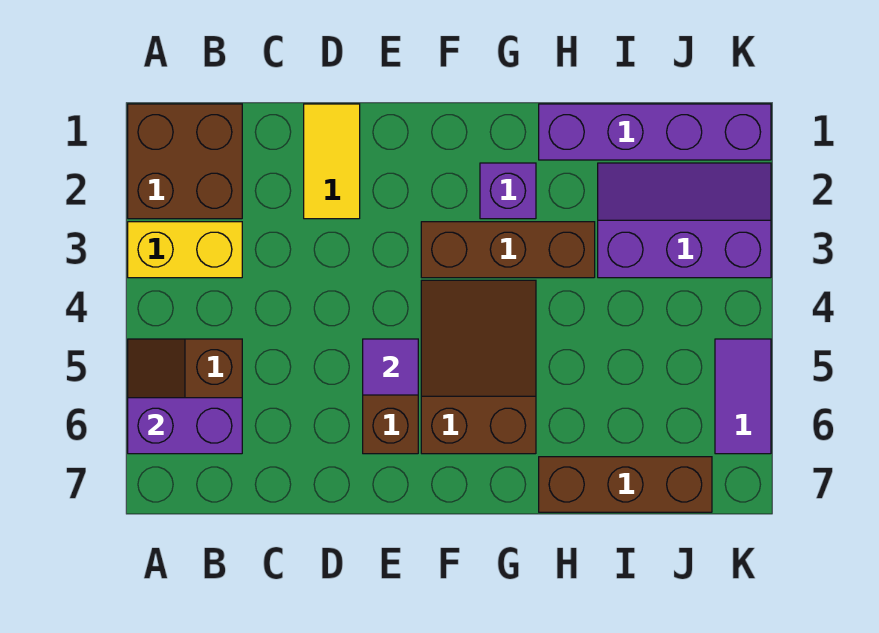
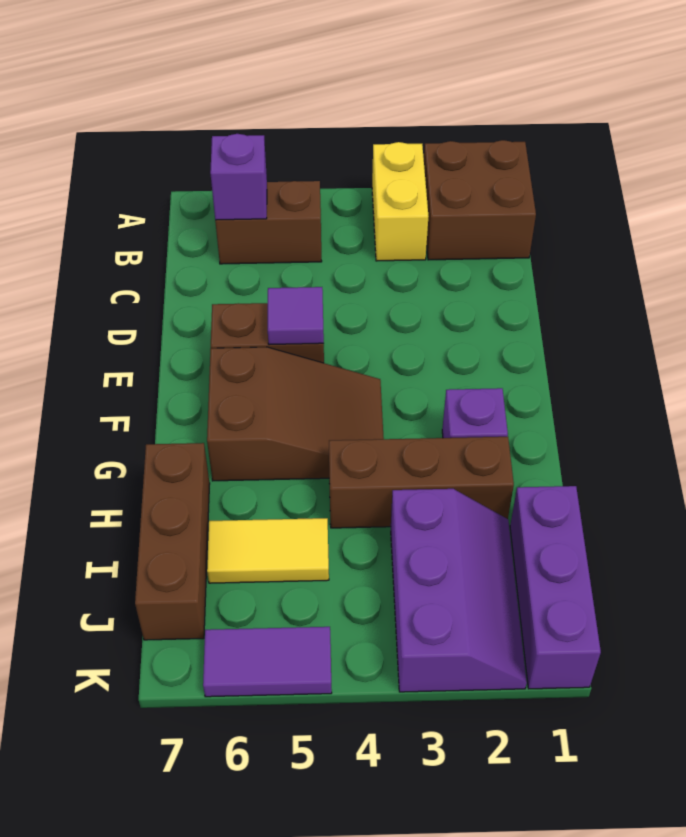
purple 1x2 brick [128,398,242,454] -> purple 1x1 brick [210,134,267,220]
yellow 1x2 tile [304,104,360,219] -> yellow 1x2 tile moved to [207,518,329,583]
brown 1x3 brick [421,222,595,278] -> brown 1x3 brick turned to [329,437,514,528]
purple 1x4 brick [539,104,771,160] -> purple 1x3 brick [510,486,601,689]

